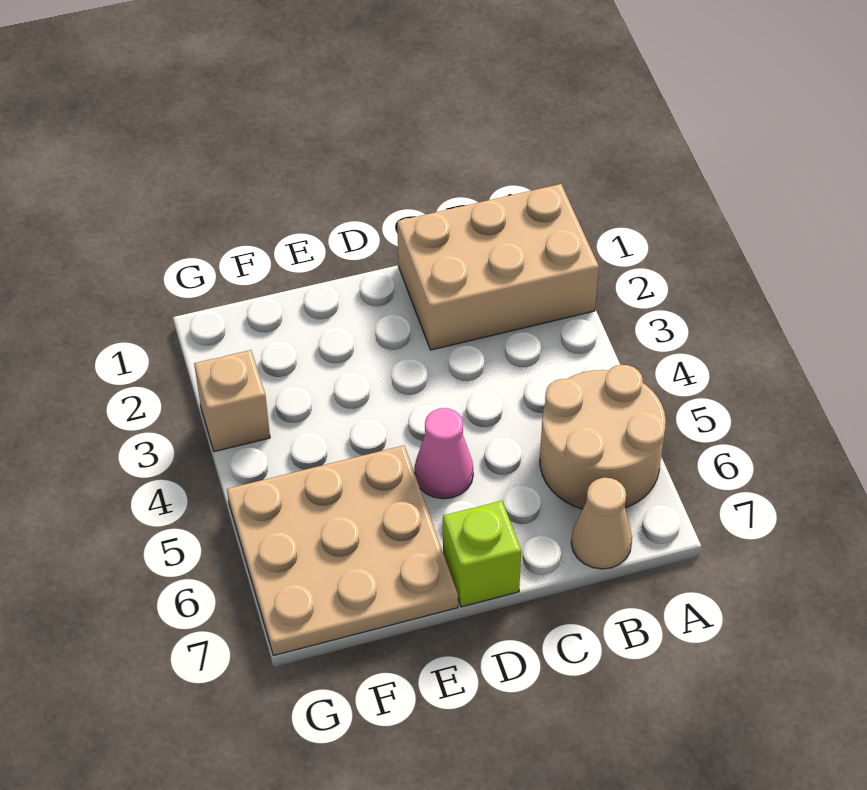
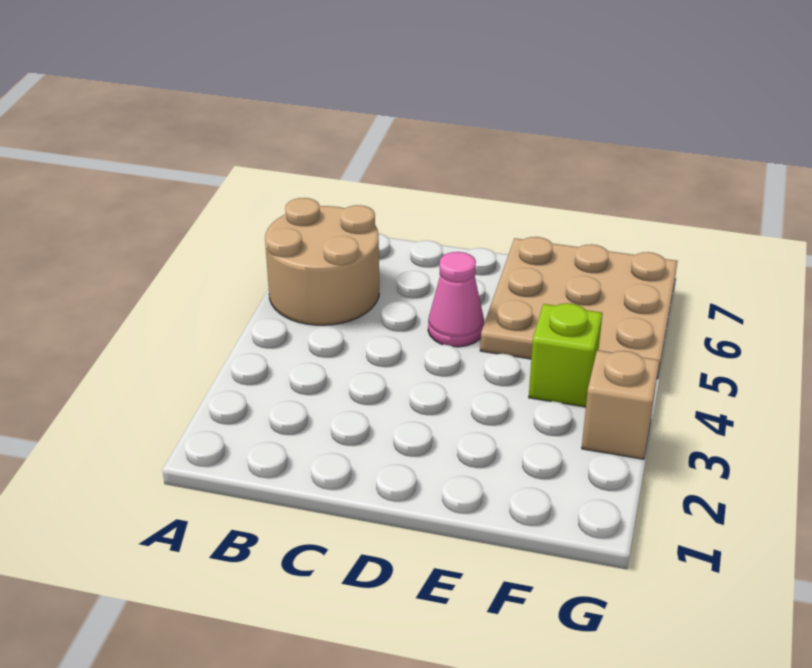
tan 2x3 brick [397,184,599,350] -> none
tan 1x1 cone [571,478,632,569] -> none
lime 1x1 brick [443,501,521,607] -> lime 1x1 brick moved to [529,303,602,407]

